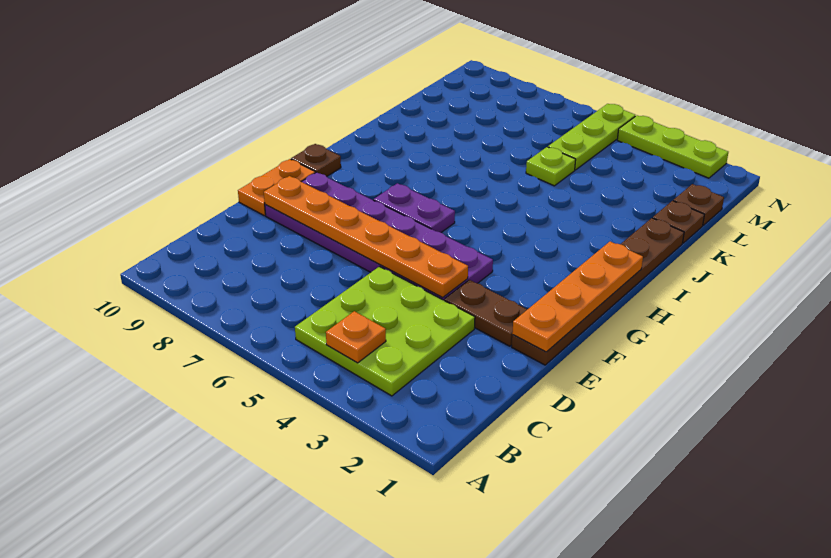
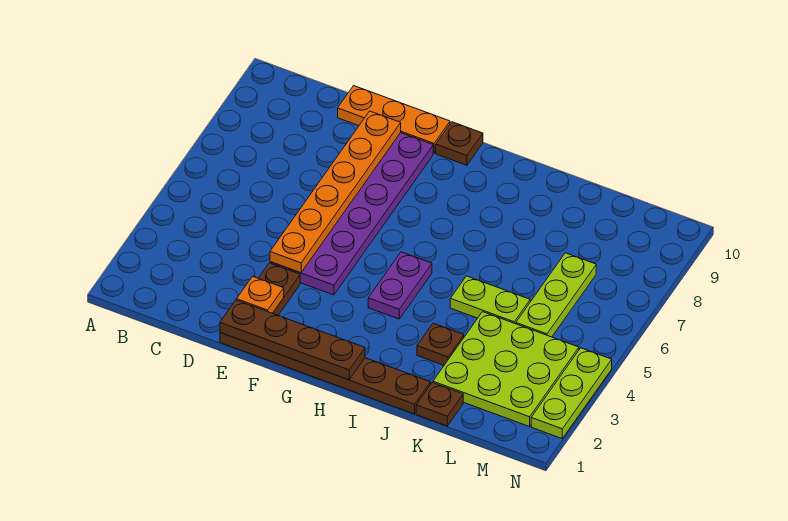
lime 3x3 plate [295,267,475,396] -> lime 3x3 plate moved to [433,312,579,427]
orange 1x1 plate [326,311,386,363] -> orange 1x1 plate moved to [237,276,284,313]
orange 1x4 plate [512,241,643,352] -> brown 1x4 plate [220,300,365,380]
orange 1x2 plate [238,159,315,216] -> orange 1x3 plate [338,86,450,153]
purple 1x2 plate [374,183,455,233] -> purple 1x2 plate moved to [368,252,432,319]
lime 1x1 plate [526,147,576,186] -> lime 1x2 plate [450,276,530,324]
brown 1x1 plate [673,184,724,225] -> brown 1x1 plate moved to [417,323,464,365]
lime 1x3 plate [548,104,635,170] -> lime 1x3 plate turned to [516,253,596,337]

